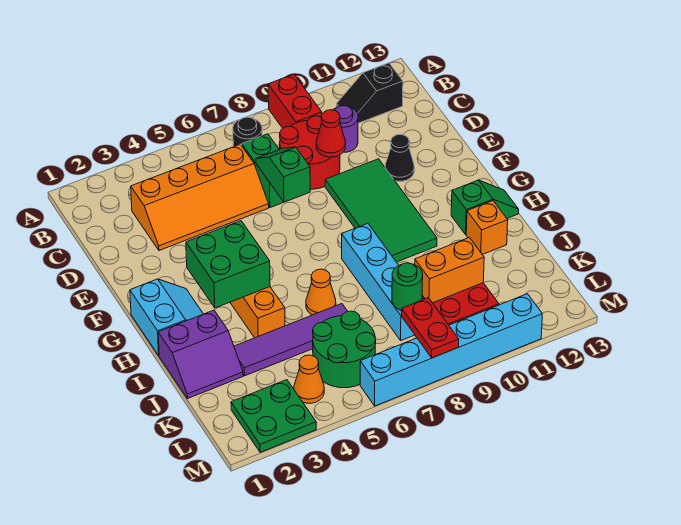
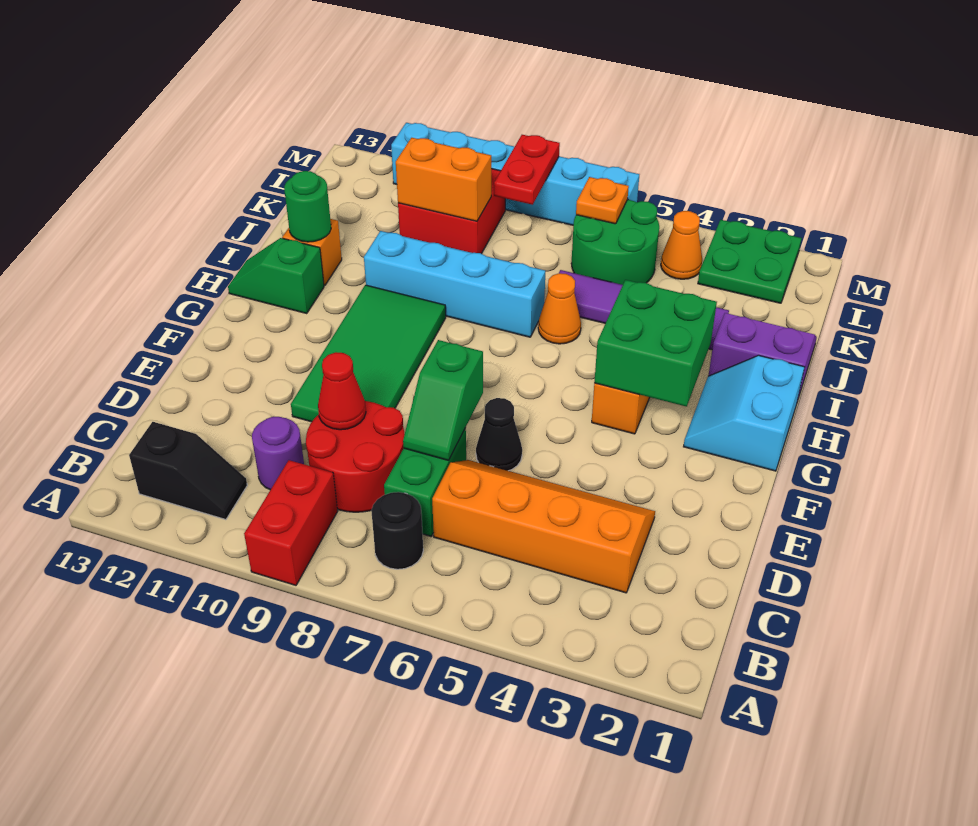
black 1x1 cone [385,134,414,181] -> black 1x1 cone moved to [476,398,522,471]
cyan 1x4 brick [342,223,423,340] -> cyan 1x4 brick turned to [364,231,545,337]
green 1x1 round brick [392,263,423,311] -> green 1x1 round brick moved to [284,171,331,242]
none -> orange 1x1 plate [576,177,629,224]

